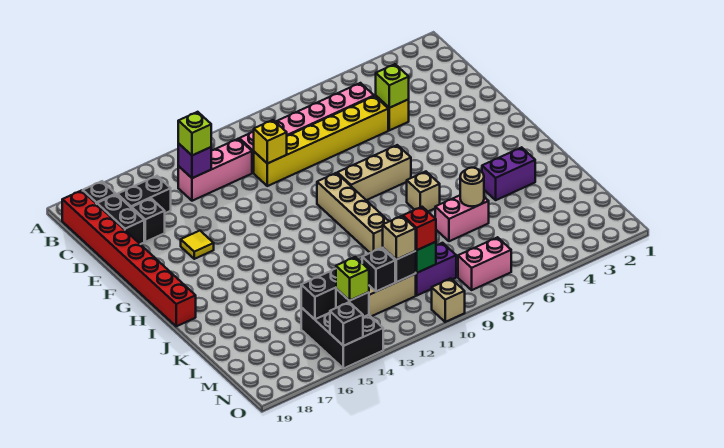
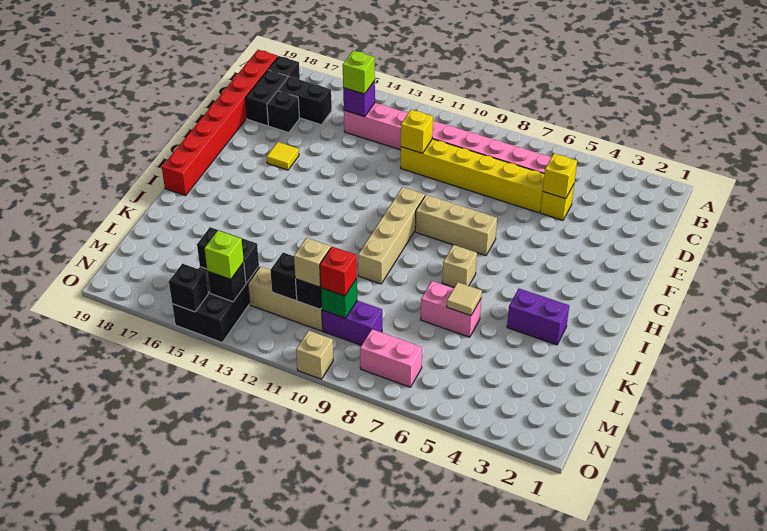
lime 1x1 brick [376,64,409,108] -> yellow 1x1 brick [543,154,577,199]
tan 1x1 round brick [460,168,484,206] -> tan 1x1 tile [447,282,482,316]

